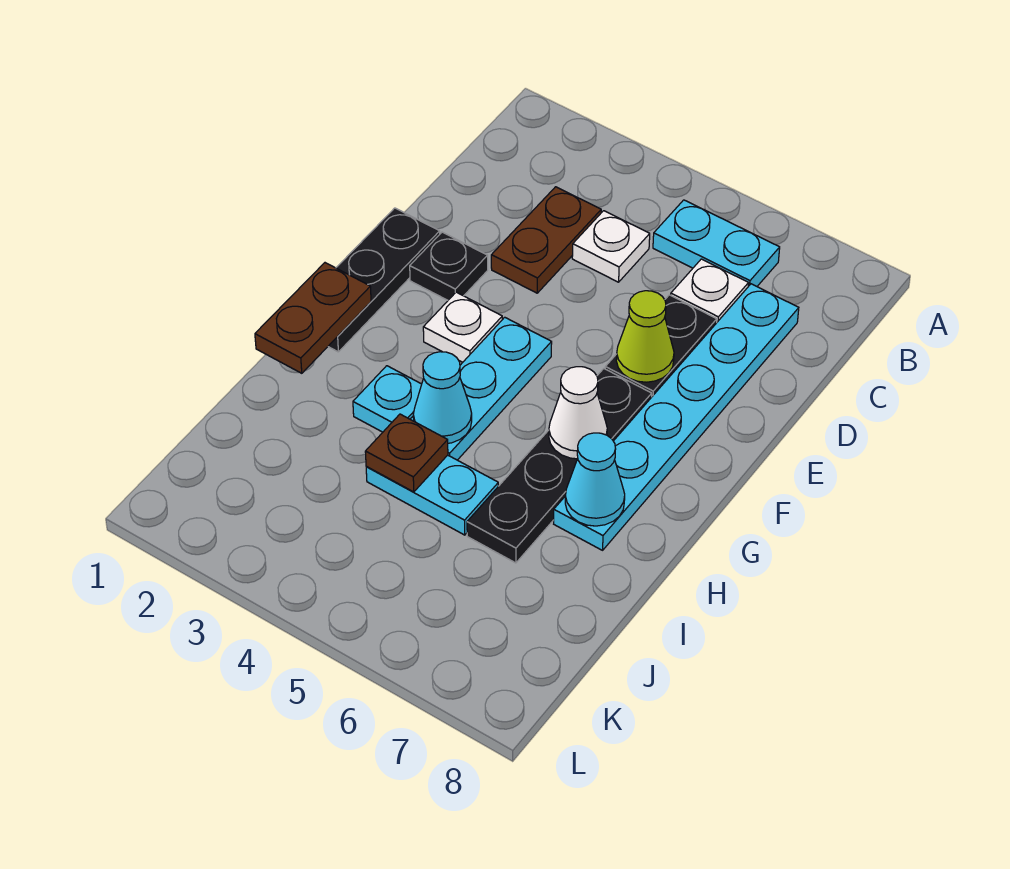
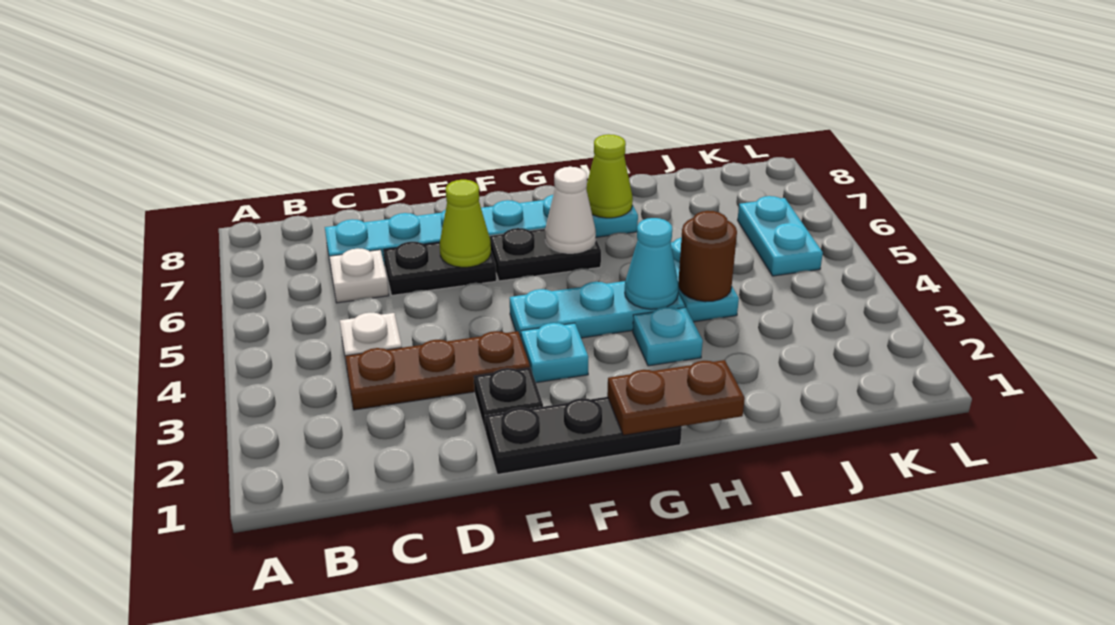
cyan 1x2 plate [653,200,780,286] -> cyan 1x2 plate moved to [738,196,823,276]
brown 1x2 plate [491,187,601,293] -> brown 1x3 plate [345,331,530,410]
white 1x1 plate [423,292,502,362] -> cyan 1x1 plate [521,323,589,383]
black 1x4 plate [467,369,652,563] -> black 1x2 plate [489,228,601,281]
cyan 1x1 cone [565,433,625,526] -> lime 1x1 cone [586,134,633,218]
brown 1x1 plate [365,414,448,492] -> brown 1x1 round brick [678,211,737,302]

